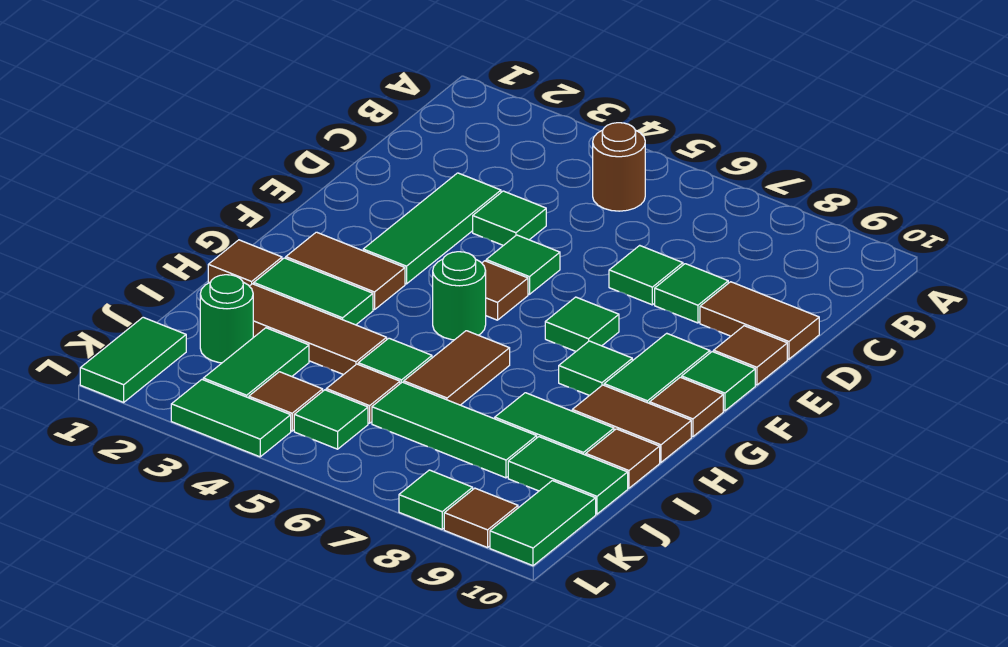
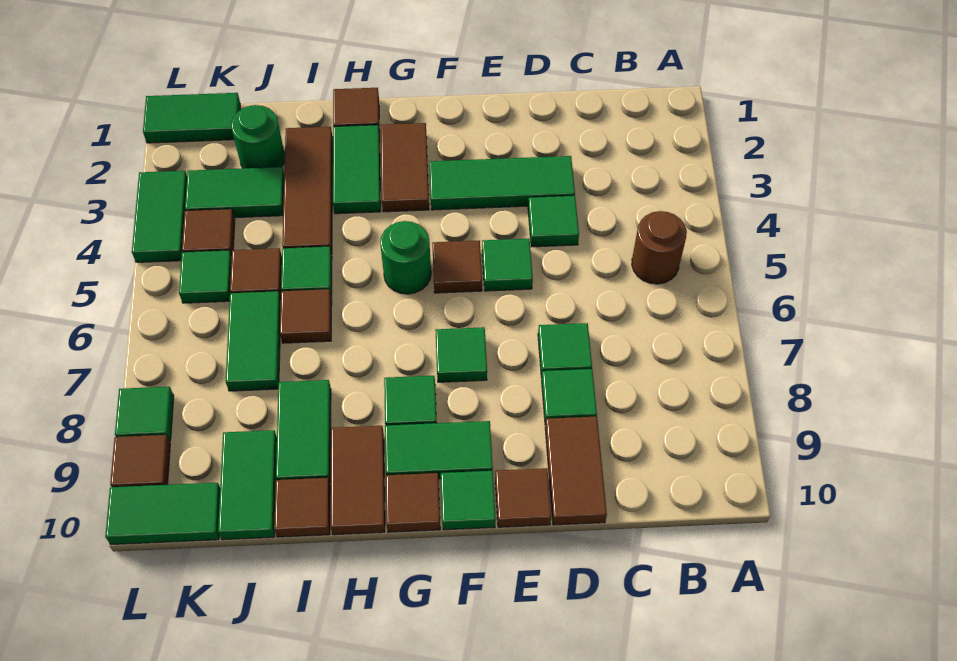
brown 1x2 tile [404,331,510,405] -> brown 1x1 tile [280,289,332,343]
green 1x3 tile [372,382,537,478] -> green 1x2 tile [226,291,281,391]

